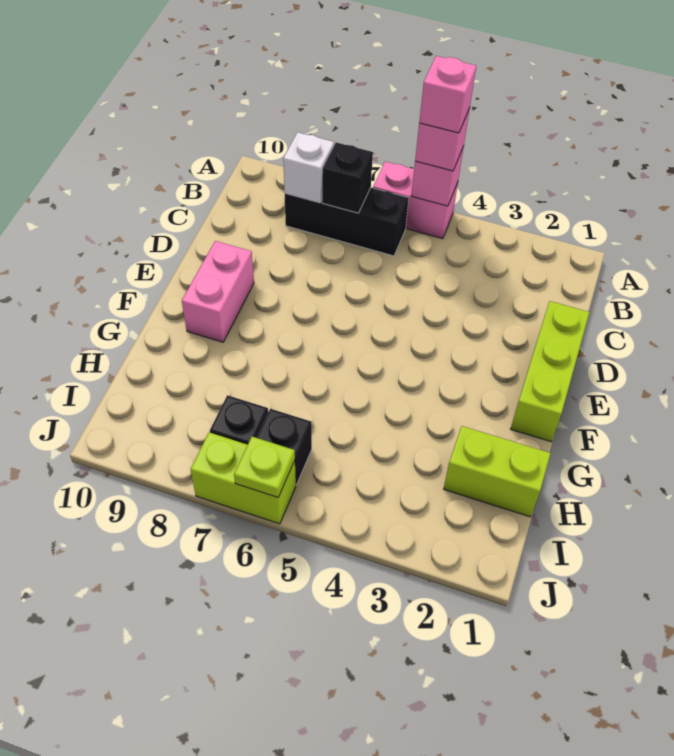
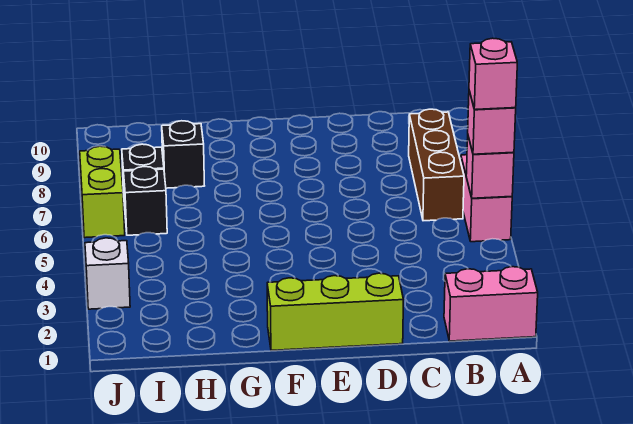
black 1x3 brick [285,188,409,256] -> brown 1x3 brick [409,109,464,221]
black 1x1 brick [322,142,373,213] -> black 1x1 brick moved to [162,121,204,188]
white 1x1 brick [283,132,334,203] -> white 1x1 brick moved to [85,238,130,309]
pink 1x2 brick [182,241,254,342] -> pink 1x2 brick moved to [444,267,538,341]
lime 1x2 brick [444,426,551,517] -> none
lime 1x1 plate [234,437,295,497] -> none

